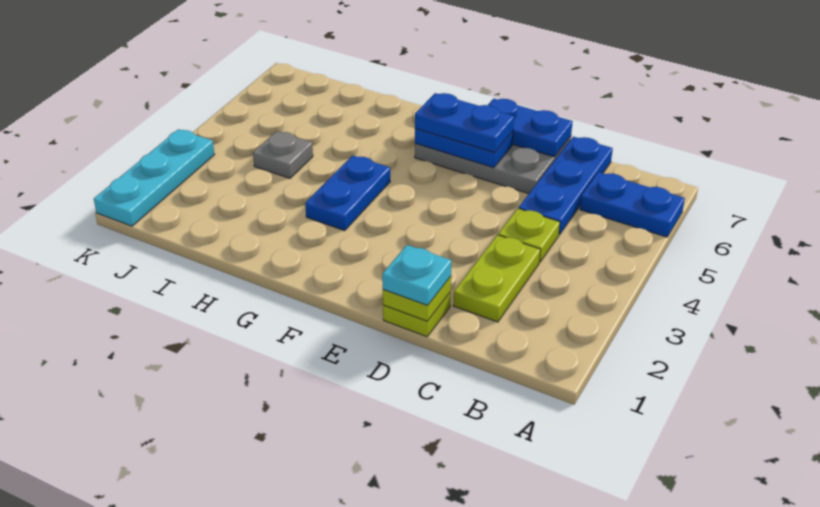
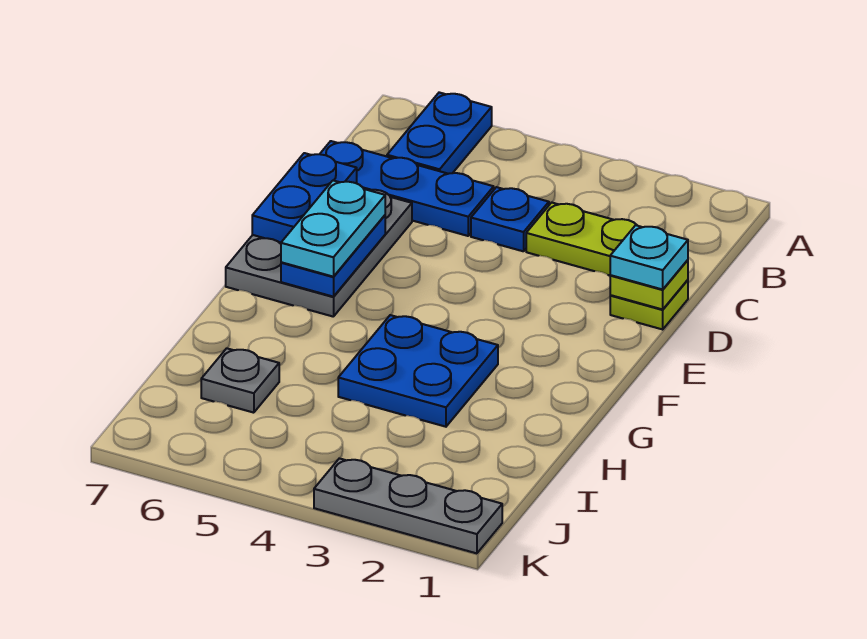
lime 1x1 plate [498,208,560,262] -> blue 1x1 plate [471,187,549,251]
blue 1x2 plate [415,93,514,153] -> cyan 1x2 plate [281,181,385,277]
blue 1x2 plate [305,155,390,231] -> blue 2x2 plate [338,315,498,427]
grey 1x1 plate [253,131,313,178] -> grey 1x1 plate moved to [201,348,279,413]
cyan 1x3 plate [94,129,214,226] -> grey 1x3 plate [314,458,502,553]

